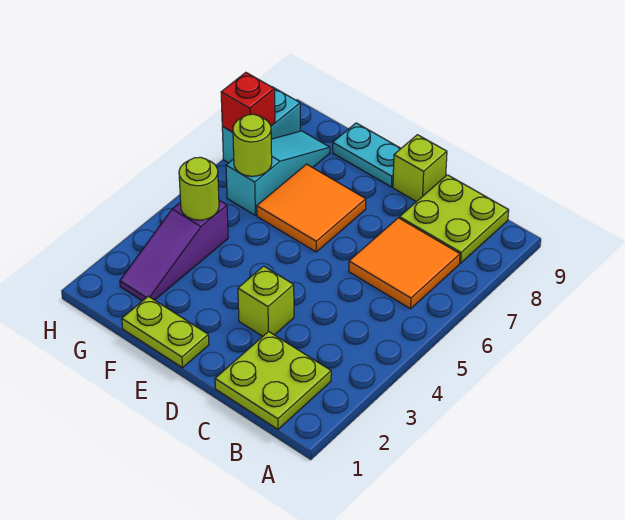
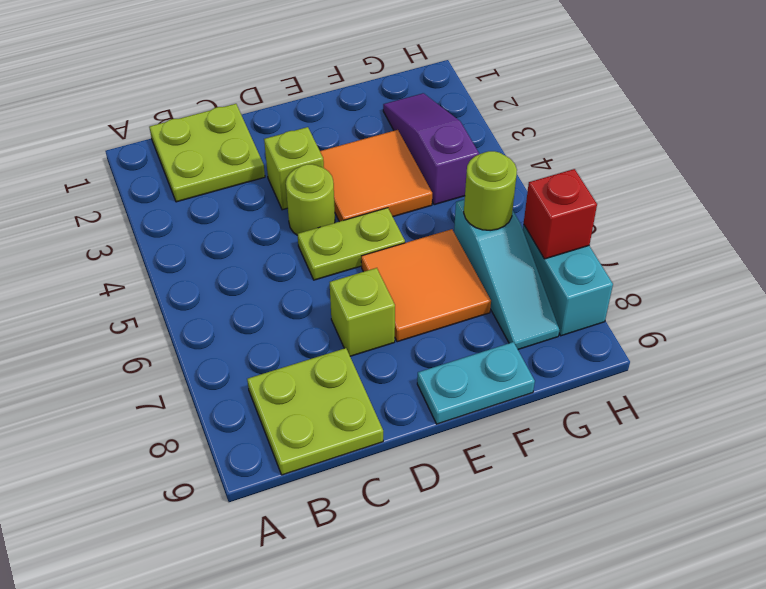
orange 2x2 tile [349,218,460,309] -> orange 2x2 tile moved to [320,130,432,222]
lime 1x1 brick [393,135,447,202] -> lime 1x1 brick moved to [330,268,395,356]
lime 1x2 plate [122,296,209,368] -> lime 1x2 plate moved to [297,208,405,280]
lime 1x1 round brick [179,157,219,220] -> lime 1x1 round brick moved to [286,164,335,235]

